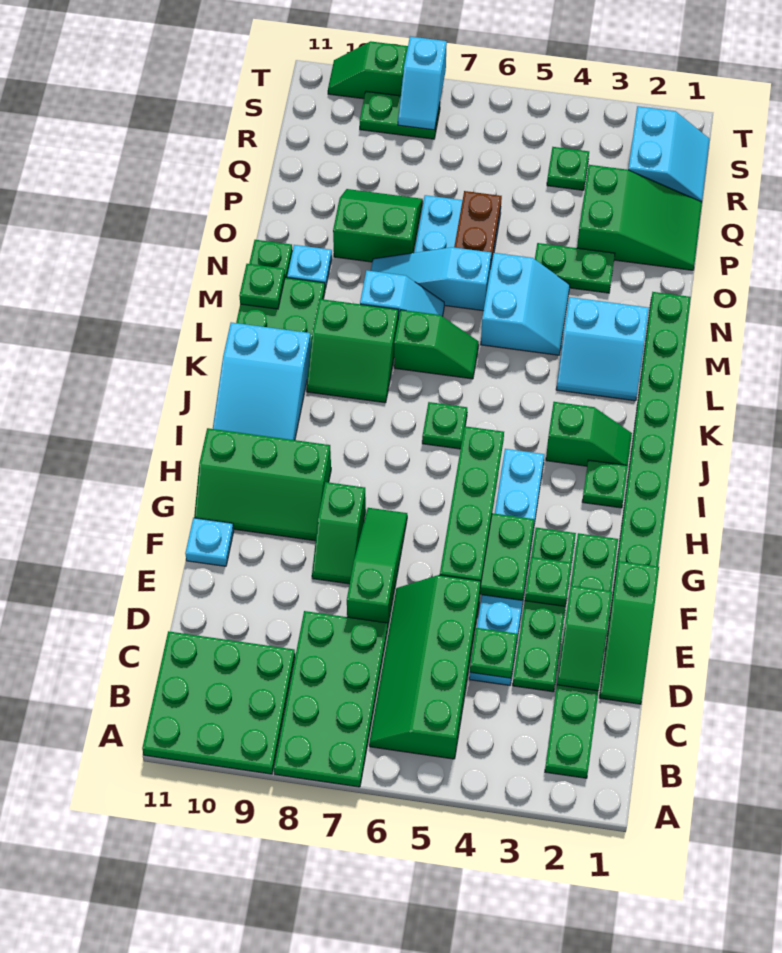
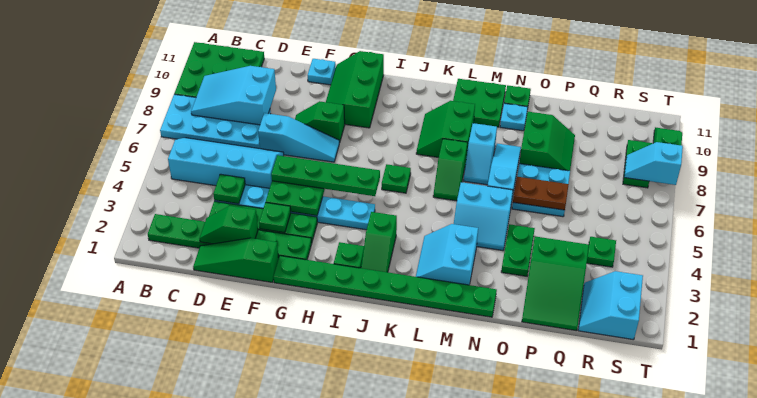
green 2x4 plate [274,611,388,787] -> cyan 2x4 plate [160,94,271,149]
green 2x4 slope [369,575,481,759] -> cyan 2x4 slope [168,138,284,188]
green 1x3 slope [347,508,407,625] -> cyan 1x3 slope [258,113,339,162]
cyan 2x3 slope [213,322,311,440] -> cyan 2x3 slope moved to [191,66,276,125]
green 1x1 plate [239,264,285,309] -> none
cyan 2x2 slope [628,106,710,202] -> cyan 2x2 slope turned to [578,271,643,340]

